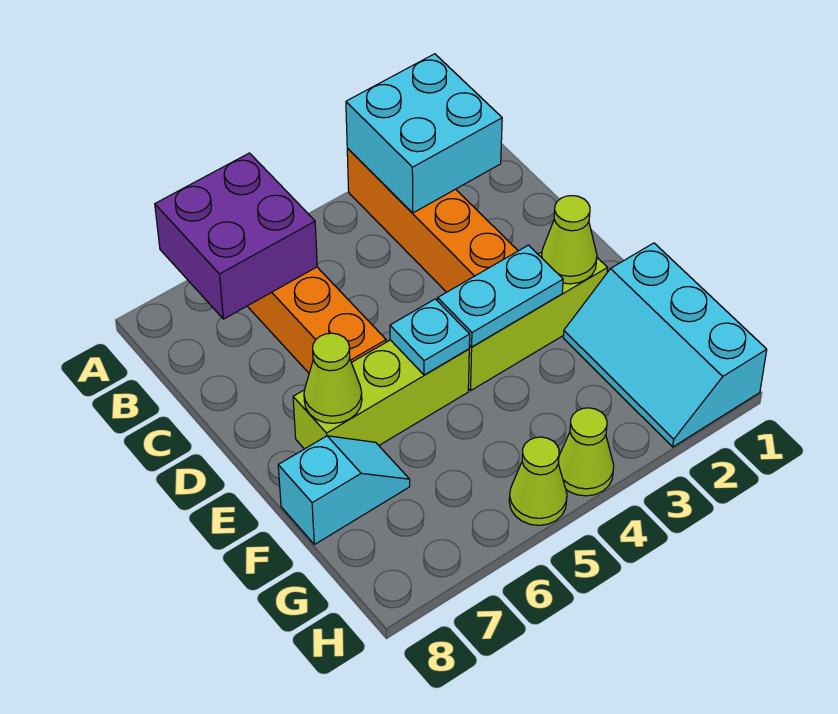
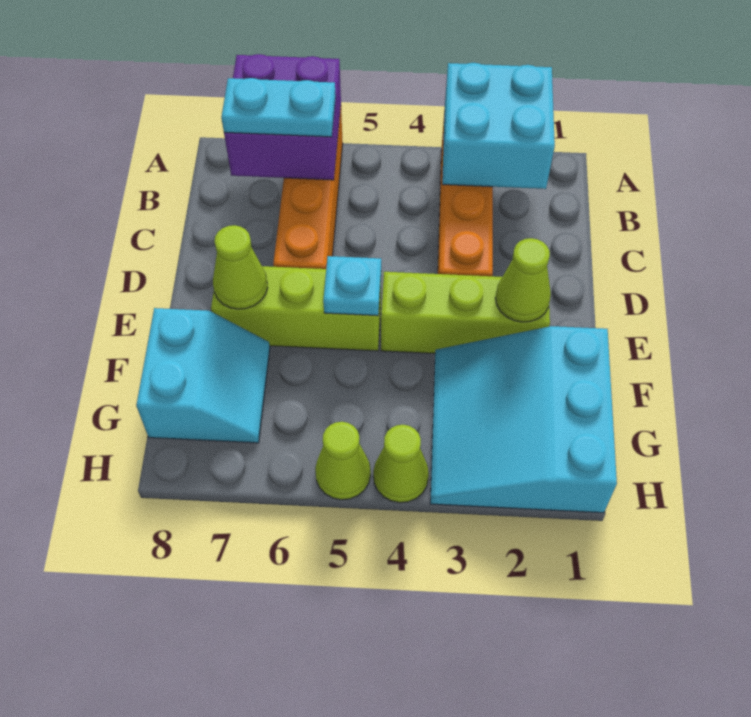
cyan 1x2 plate [438,245,563,347] -> cyan 1x2 plate moved to [221,78,336,137]
cyan 2x3 slope [563,243,767,447] -> cyan 3x3 slope [430,326,617,513]
cyan 1x2 slope [278,436,410,544] -> cyan 2x2 slope [136,308,270,443]

